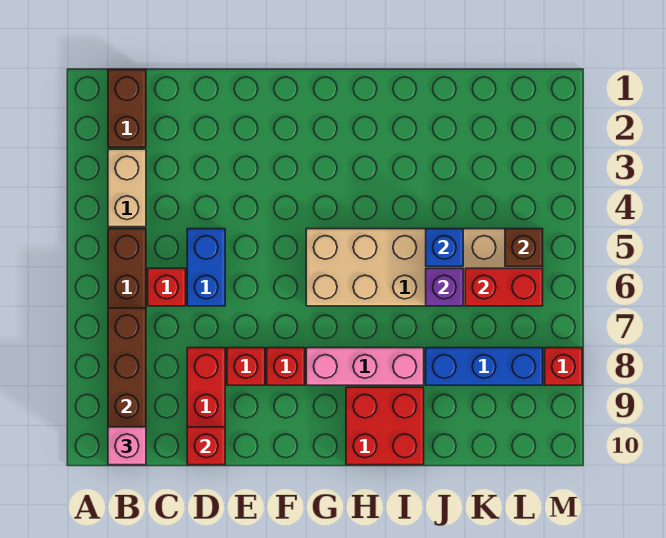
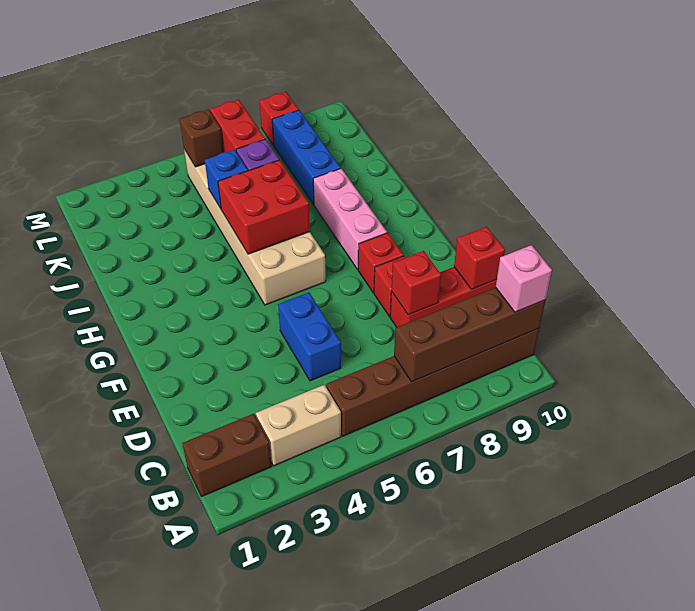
red 1x1 brick [148,268,186,306] -> red 1x1 brick moved to [392,251,441,315]
blue 1x2 brick [187,229,225,306] -> blue 1x2 brick turned to [278,292,341,381]
red 2x2 brick [346,387,424,465] -> red 2x2 brick moved to [218,160,310,254]

